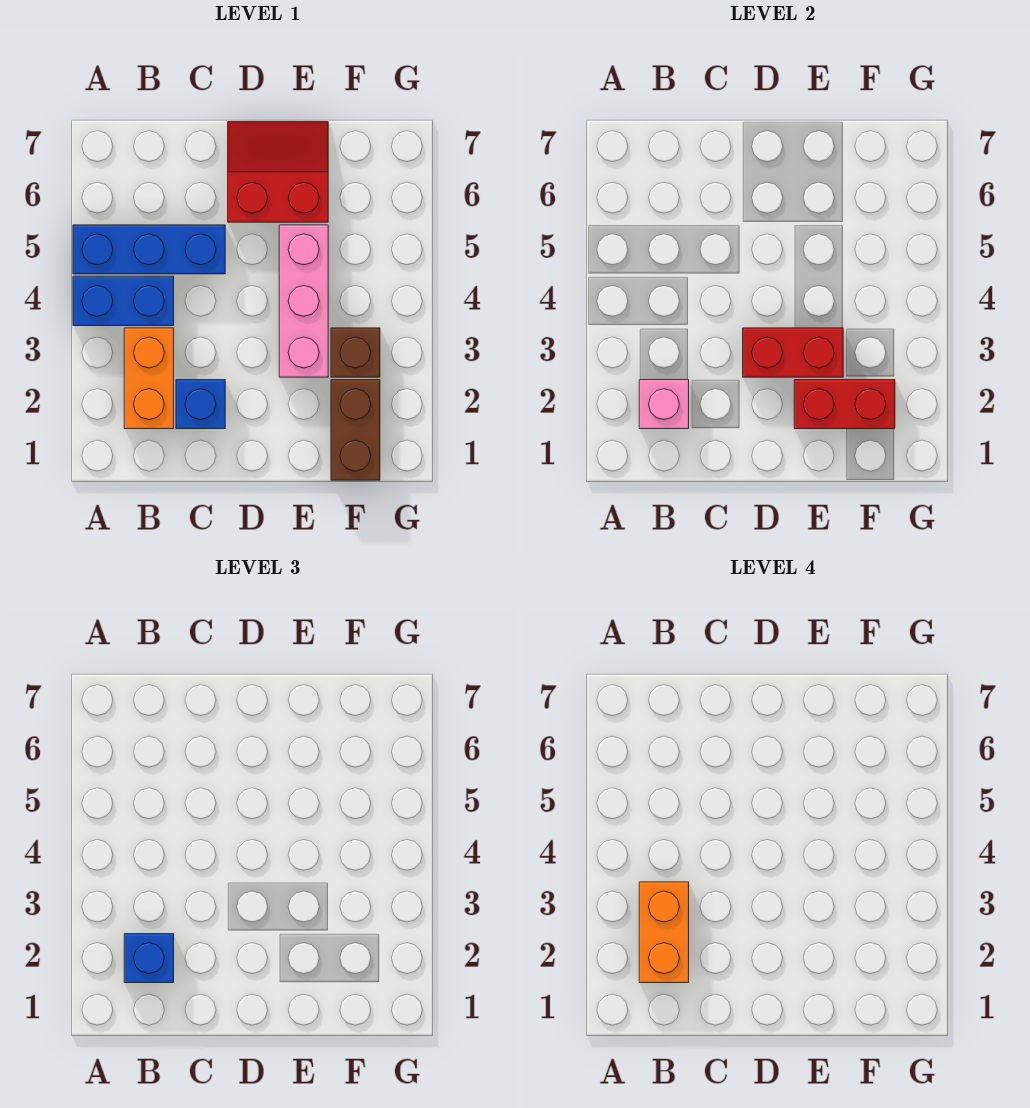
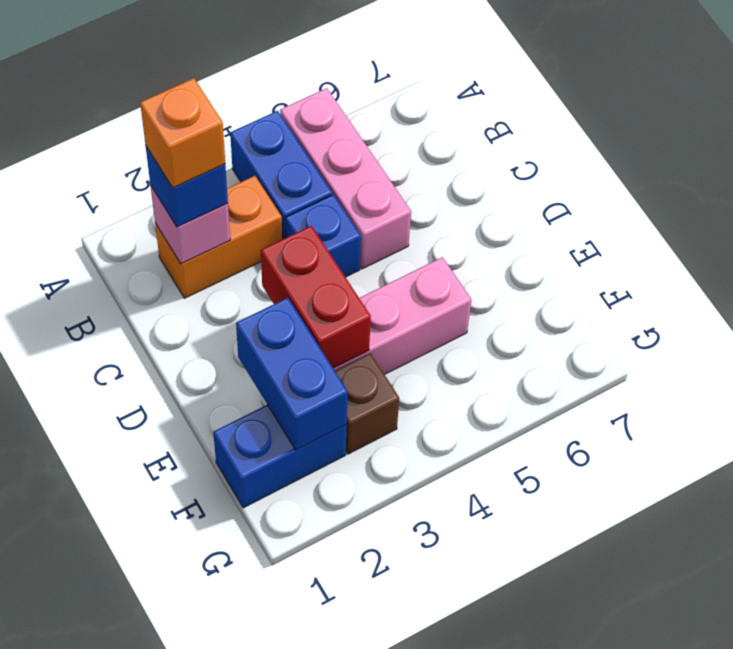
blue 1x3 brick [73,225,225,274] -> pink 1x3 brick [280,88,411,269]
orange 1x2 brick [639,882,689,983] -> orange 1x1 brick [140,78,225,188]
blue 1x1 brick [176,380,225,429] -> blue 1x1 brick moved to [285,195,361,277]
red 2x2 slope [228,122,328,222] -> none
red 1x2 brick [794,380,895,429] -> blue 1x2 brick [236,298,348,450]
brown 1x2 brick [331,380,380,480] -> blue 1x2 brick [213,405,347,508]

